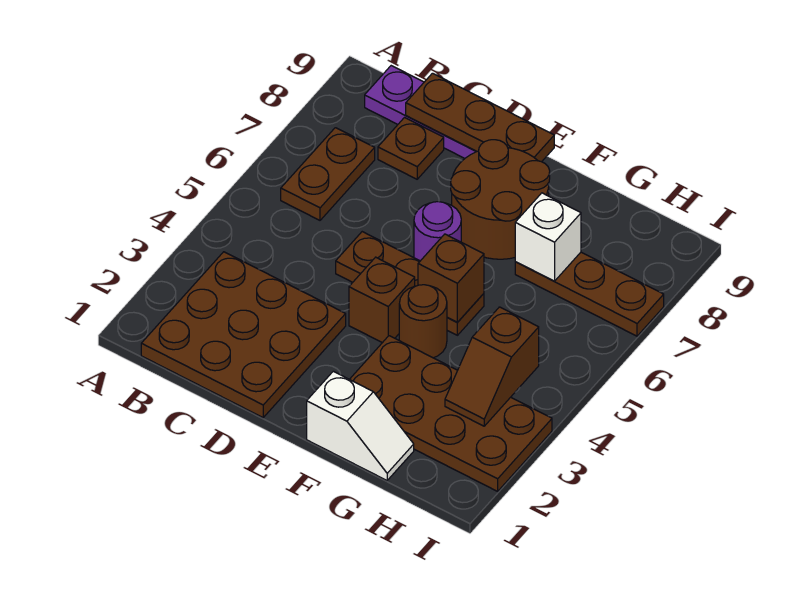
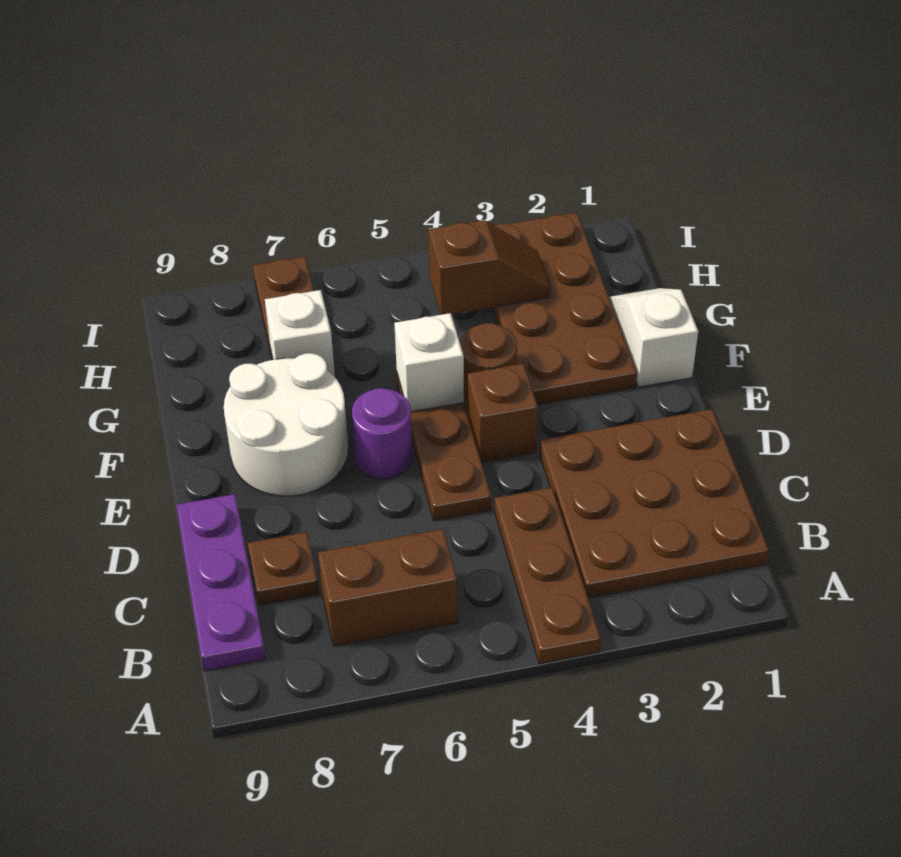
brown 1x2 plate [281,128,375,220] -> brown 1x2 brick [318,529,458,646]
brown 1x3 plate [406,73,554,162] -> brown 1x3 plate moved to [495,488,601,664]
brown 2x2 round brick [451,140,550,259] -> white 2x2 round brick [224,353,348,496]
brown 1x1 brick [418,234,484,322] -> white 1x1 brick [394,313,464,412]

